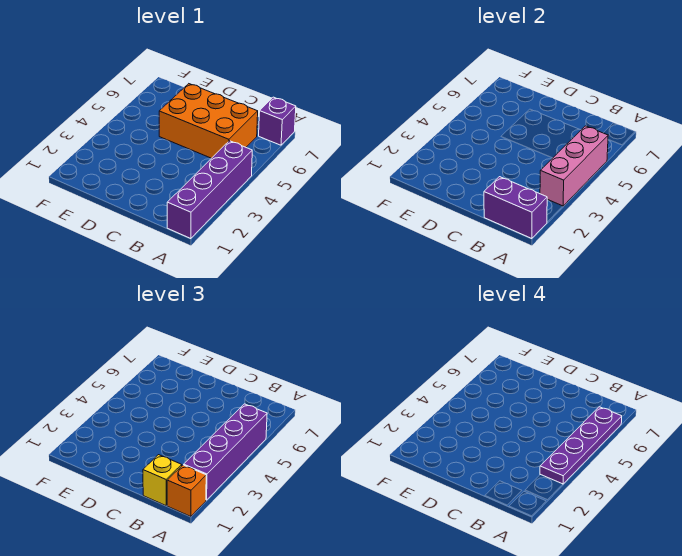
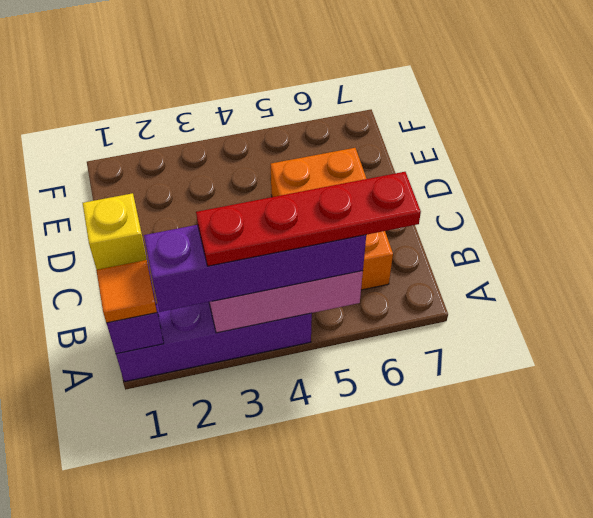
orange 1x1 brick [167,465,206,516] -> orange 1x1 tile [96,260,157,323]
purple 1x4 plate [540,407,622,484] -> red 1x4 plate [196,172,421,266]
purple 1x1 brick [259,97,296,145] -> none

